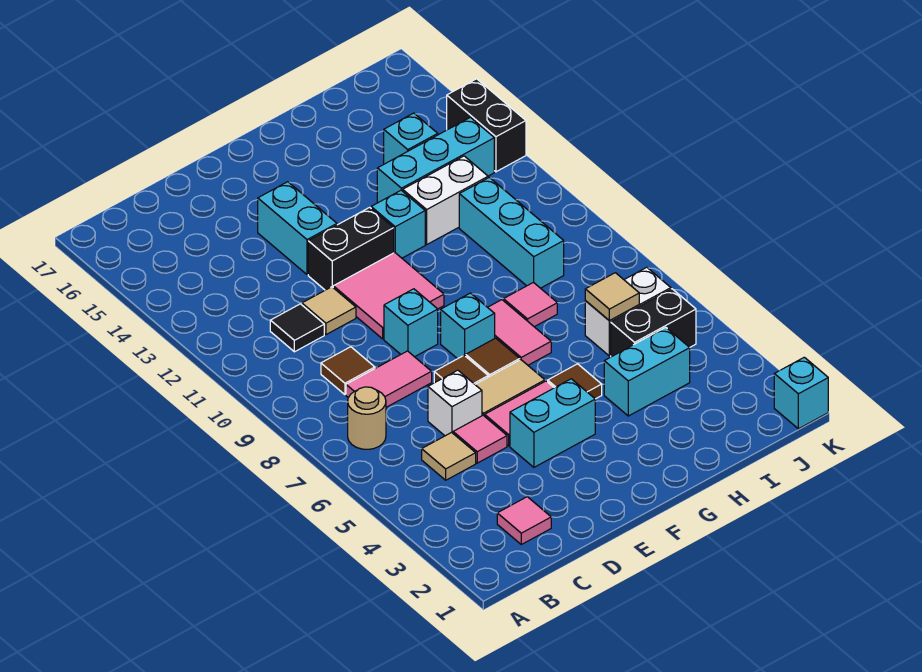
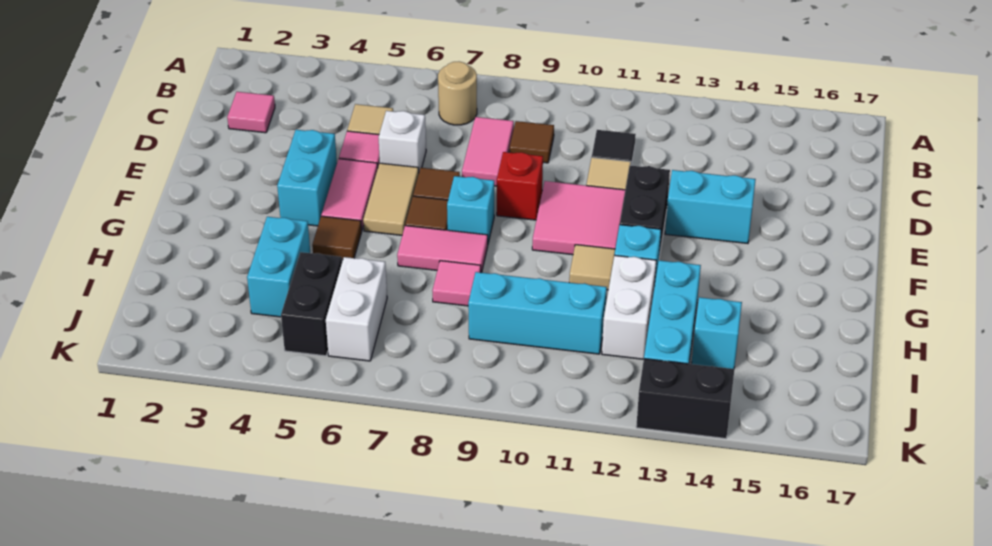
cyan 1x1 brick [384,289,438,357] -> red 1x1 brick [497,152,543,220]
tan 1x1 tile [585,273,639,321] -> tan 1x1 tile moved to [569,245,615,290]
cyan 1x1 brick [774,357,828,429] -> none

